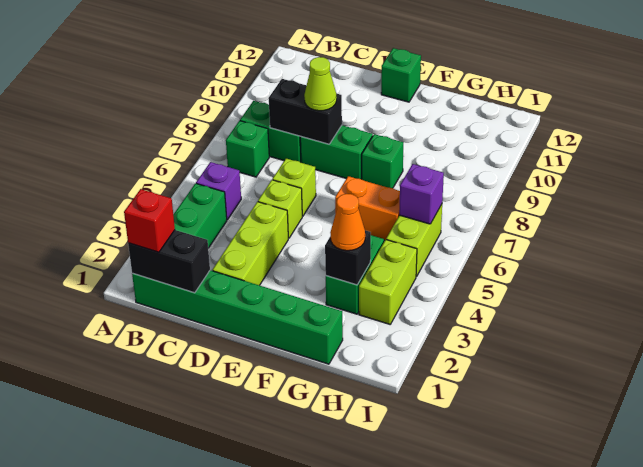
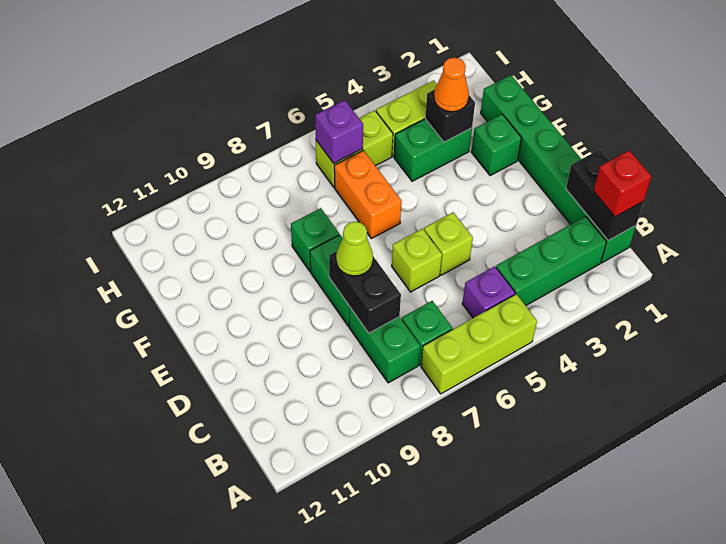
lime 1x3 brick [213,202,288,285] -> lime 1x3 brick moved to [421,294,537,394]
green 1x1 brick [381,48,421,102] -> green 1x1 brick moved to [471,114,521,176]

